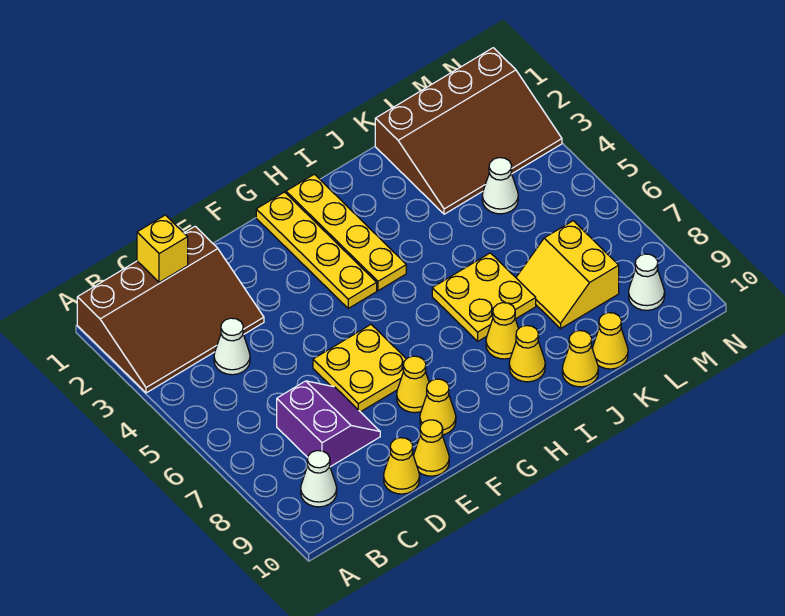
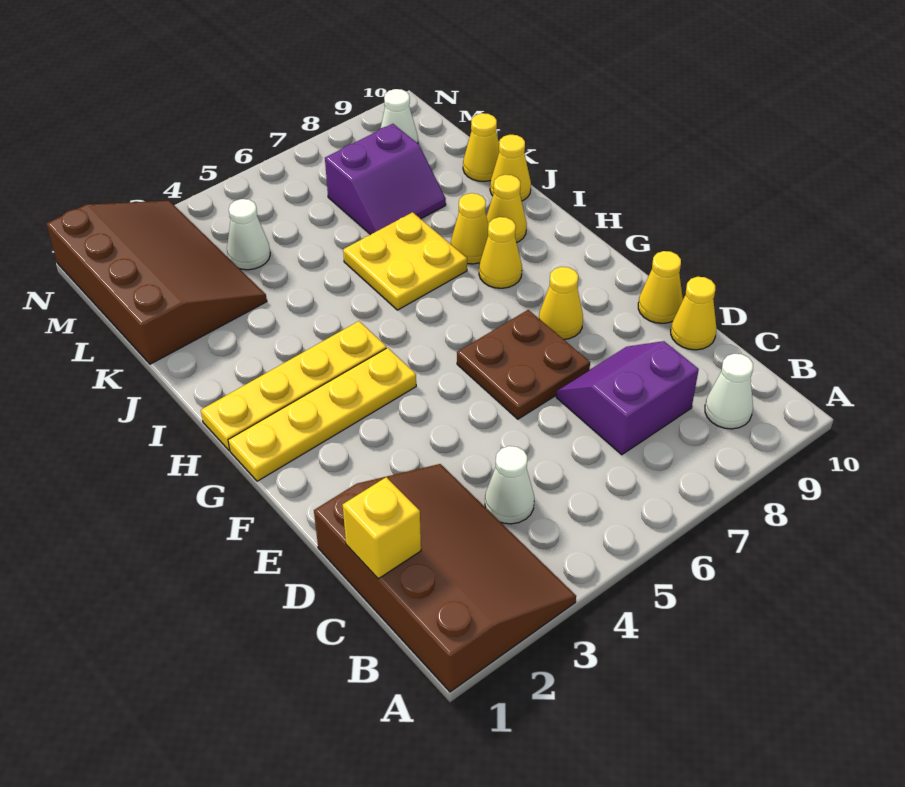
yellow 2x2 plate [313,325,406,412] -> brown 2x2 plate [457,310,590,419]
yellow 1x1 cone [420,379,456,435] -> yellow 1x1 cone moved to [479,217,522,288]
yellow 2x2 slope [516,221,619,329] -> purple 2x2 slope [325,124,446,235]

